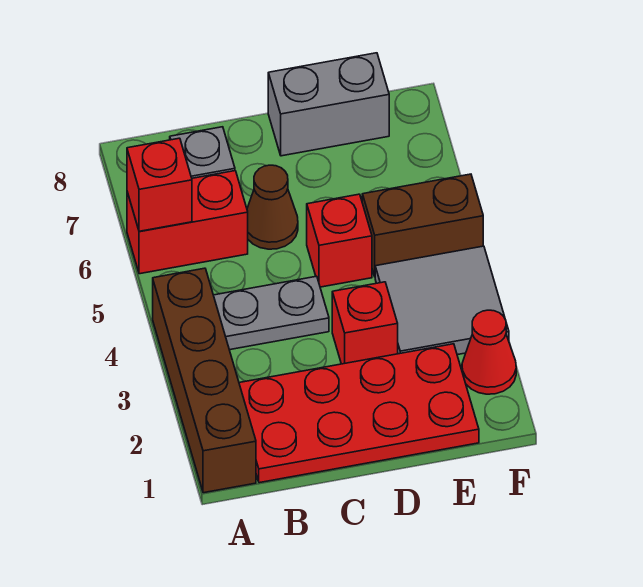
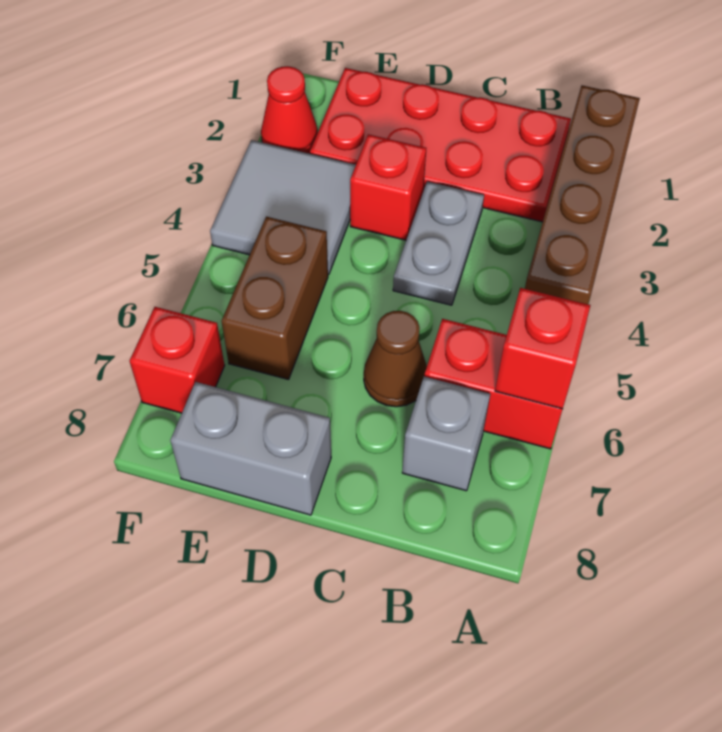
grey 1x2 plate [214,276,329,350] -> grey 1x2 plate turned to [393,182,484,305]
red 1x1 brick [307,194,372,287] -> red 1x1 brick moved to [130,307,225,413]
brown 1x2 brick [362,174,483,276] -> brown 1x2 brick turned to [222,217,328,380]

